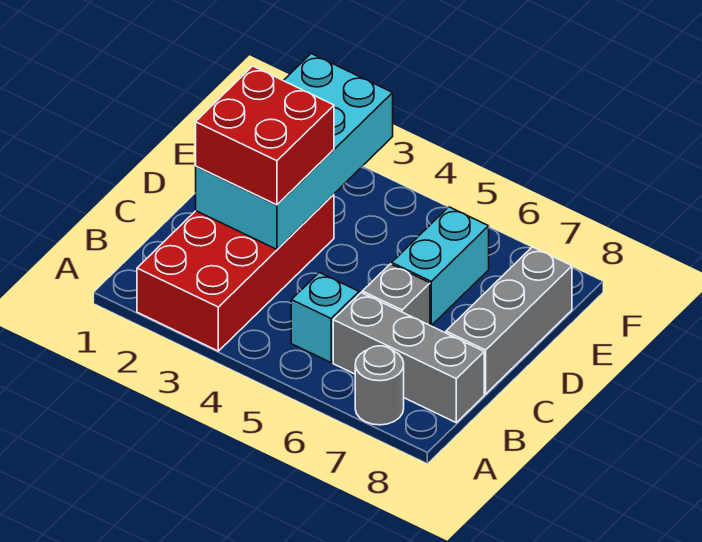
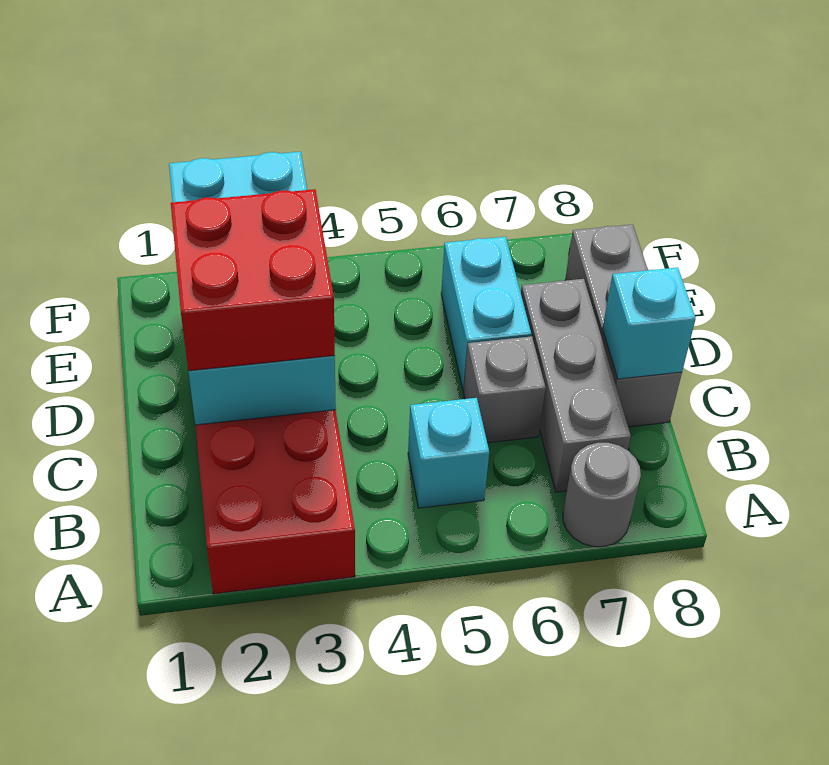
grey 1x3 brick [333,293,484,423] -> grey 1x3 brick turned to [521,279,631,492]
none -> cyan 1x1 brick [602,267,696,379]

